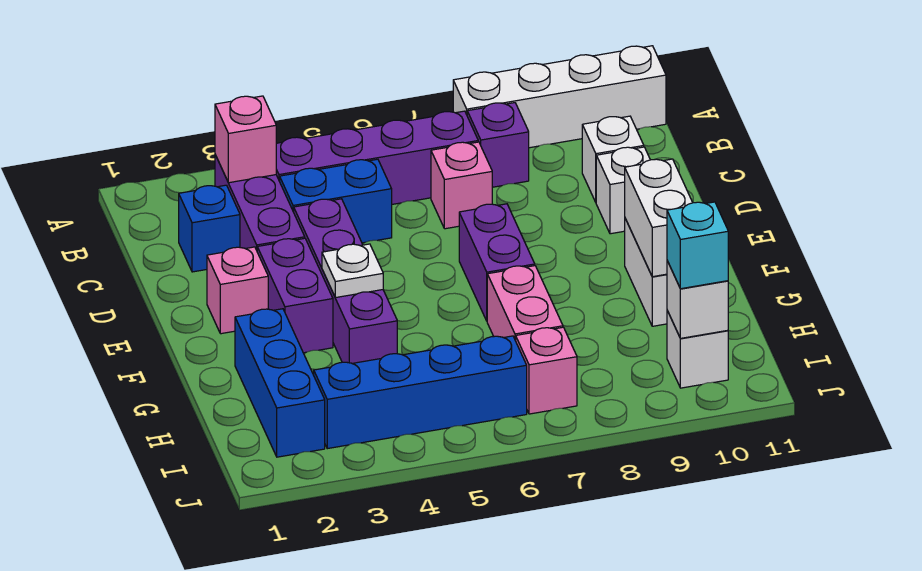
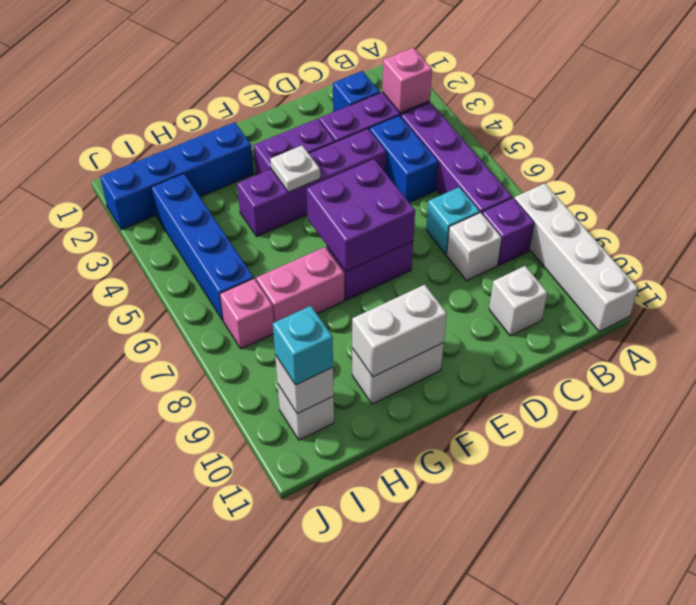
pink 1x1 brick [431,142,492,229] -> cyan 1x1 brick [426,187,480,254]
white 1x1 brick [596,147,650,234] -> white 1x1 brick moved to [447,212,501,281]
pink 1x1 brick [207,247,268,334] -> none
none -> purple 2x2 brick [307,159,415,271]
blue 1x3 brick [235,309,325,457] -> blue 1x4 brick [100,122,254,230]

